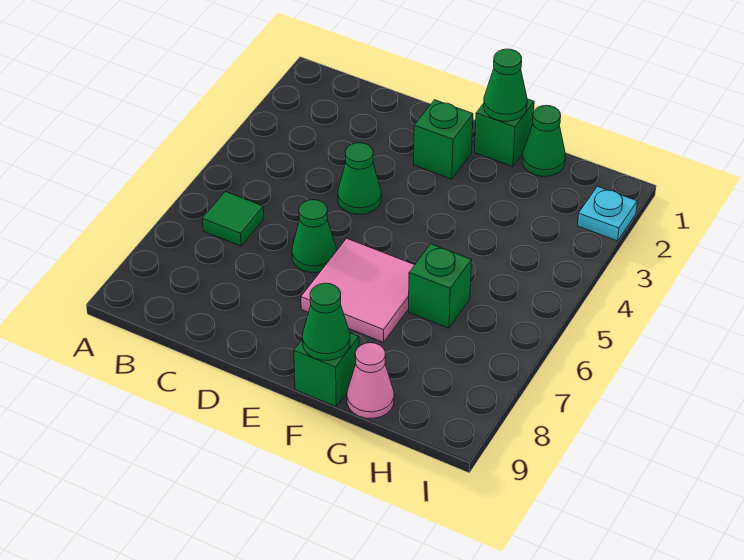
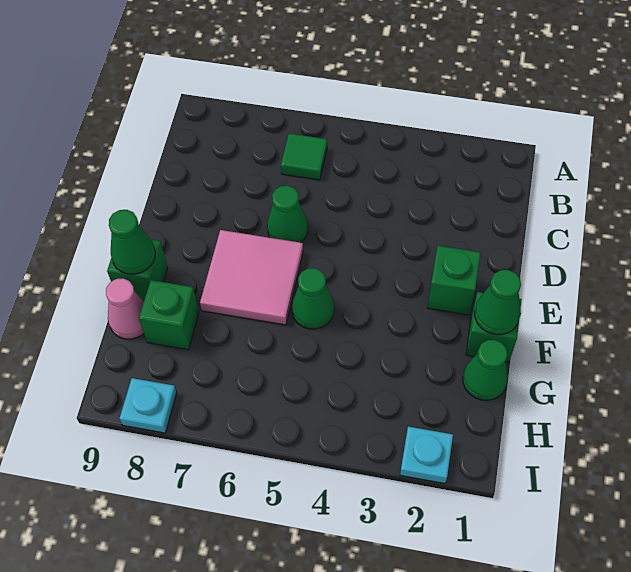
green 1x1 cone [338,143,381,214] -> green 1x1 cone moved to [292,268,334,329]
green 1x1 brick [409,244,472,328] -> green 1x1 brick moved to [139,280,199,350]
none -> cyan 1x1 plate [119,378,177,433]

